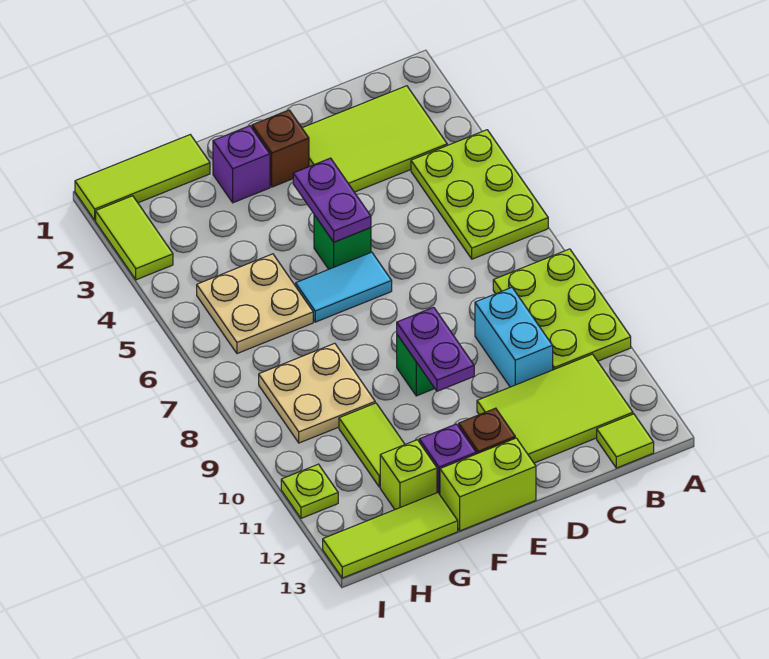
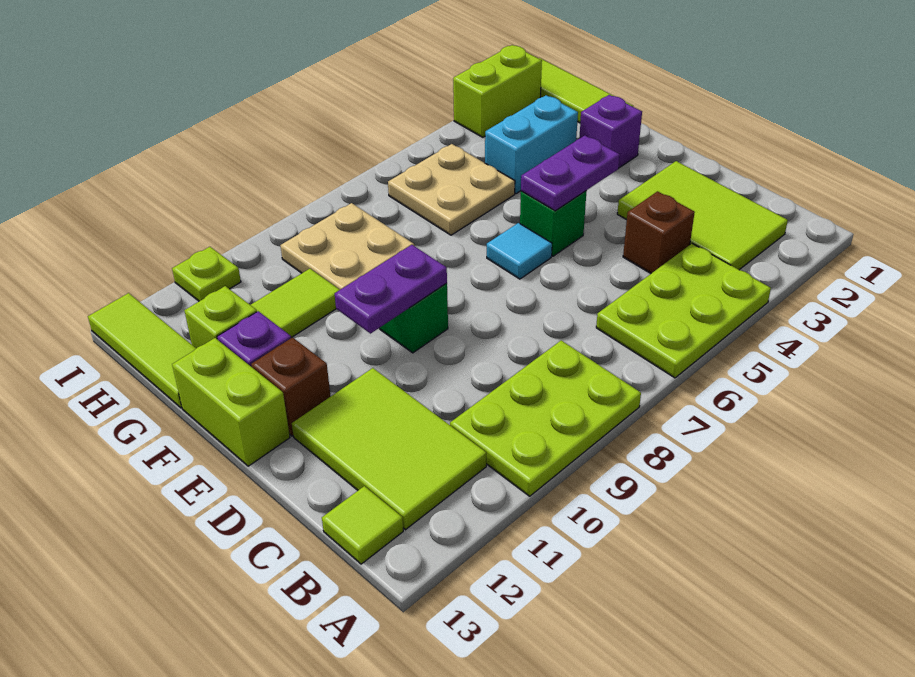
cyan 1x2 brick [475,287,553,387] -> cyan 1x2 brick moved to [485,95,578,194]
brown 1x1 brick [252,110,309,187] -> brown 1x1 brick moved to [623,191,695,273]
cyan 1x2 tile [296,252,392,322] -> cyan 1x1 tile [487,223,552,279]
lime 1x2 tile [96,196,173,280] -> lime 1x2 brick [453,45,542,137]

